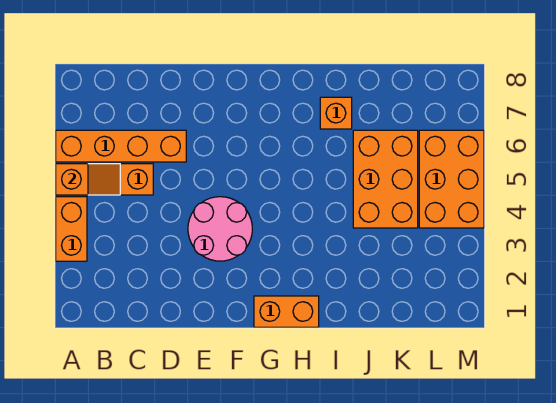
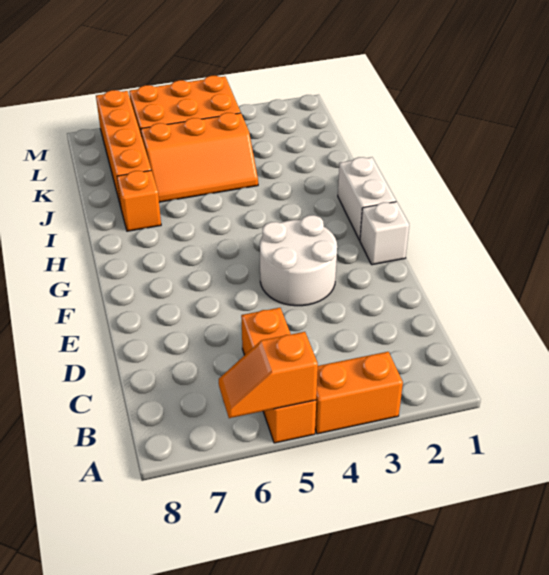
orange 1x2 slope [56,164,120,195] -> orange 1x2 slope turned to [219,332,318,418]
orange 1x4 brick [56,130,186,162] -> orange 1x4 brick moved to [96,90,151,206]
pink 2x2 round brick [188,197,252,261] -> white 2x2 round brick [260,215,337,306]
none -> white 1x1 brick [360,202,409,265]
orange 1x2 brick [254,296,319,327] -> white 1x2 brick [338,157,396,240]
orange 2x3 brick [353,130,418,228] -> orange 2x3 slope [141,113,258,202]

